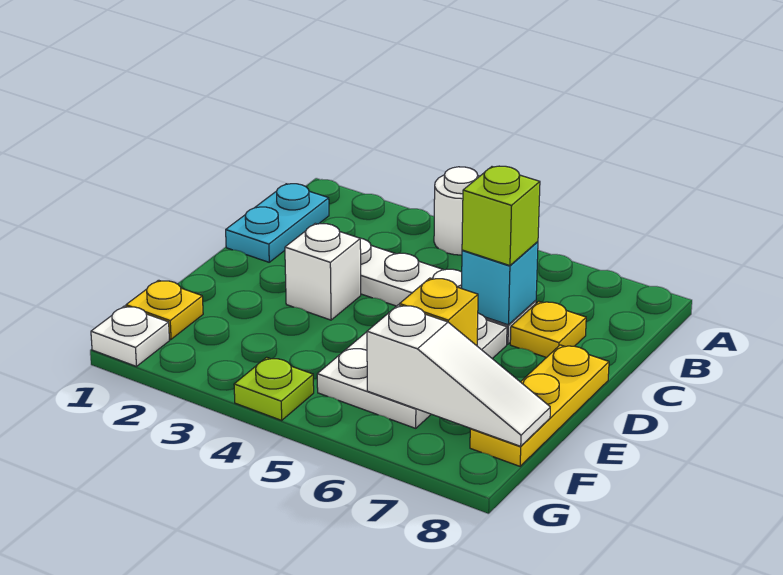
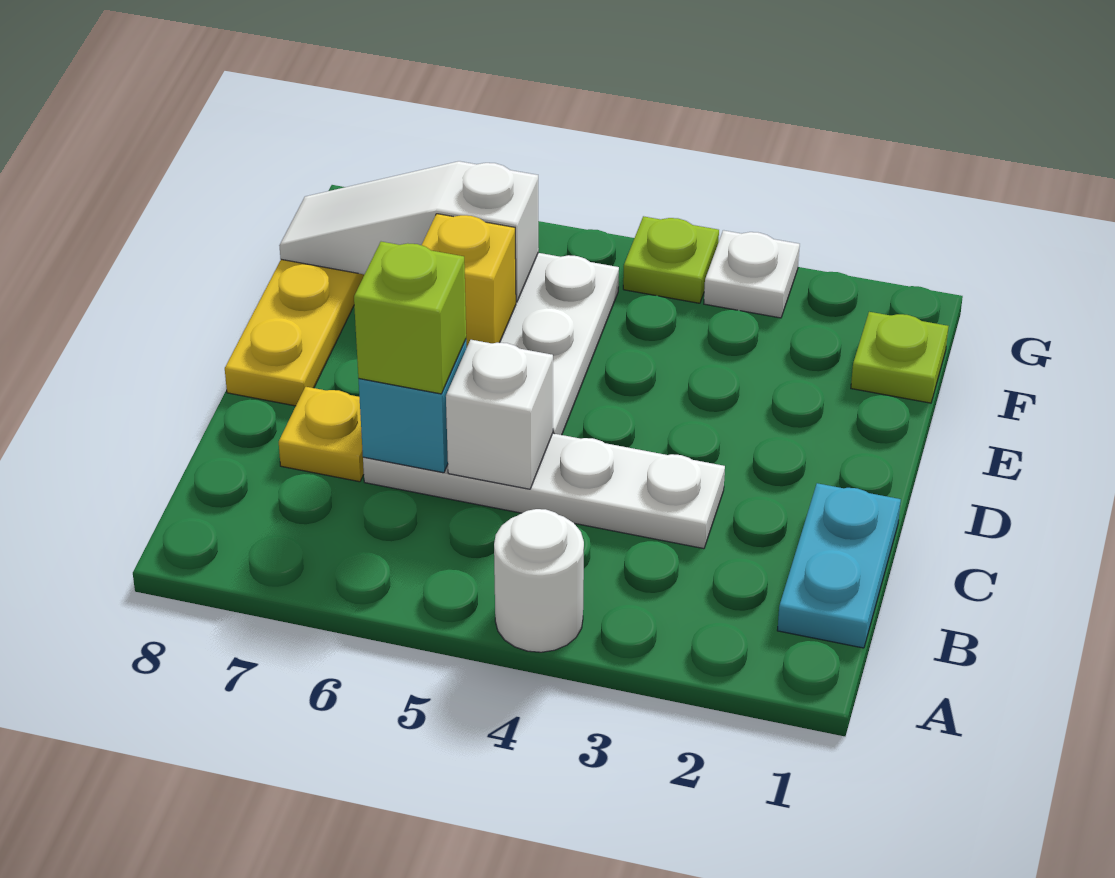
white 1x1 brick [285,223,361,320] -> white 1x1 brick moved to [446,340,553,489]
yellow 1x1 plate [126,280,203,339] -> lime 1x1 plate [851,312,948,403]
white 1x1 plate [91,306,169,366] -> white 1x1 plate moved to [704,230,800,318]

